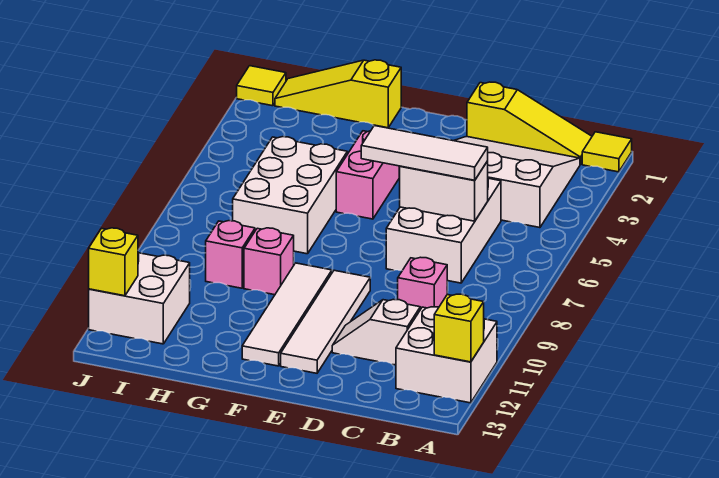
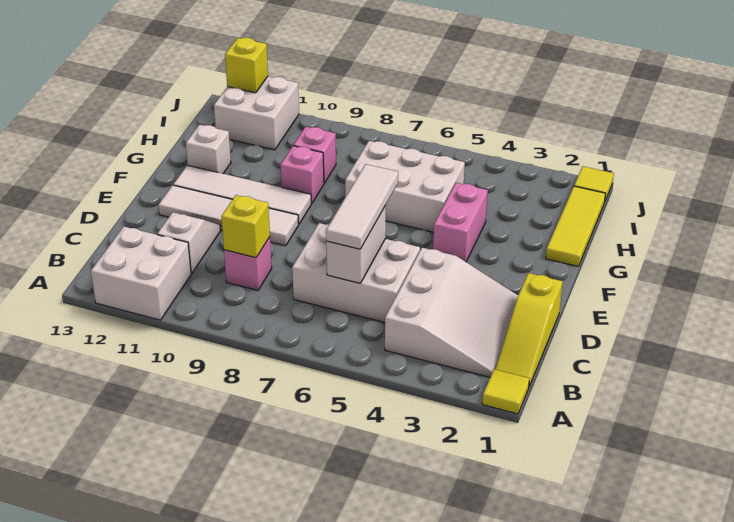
yellow 1x1 brick [434,294,484,362] -> yellow 1x1 brick moved to [221,195,270,258]
pink 1x2 brick [336,131,399,219] -> pink 1x2 brick turned to [433,183,488,262]
yellow 1x3 slope [275,60,401,128] -> yellow 1x3 tile [546,186,606,266]
none -> white 1x1 brick [186,125,231,174]

